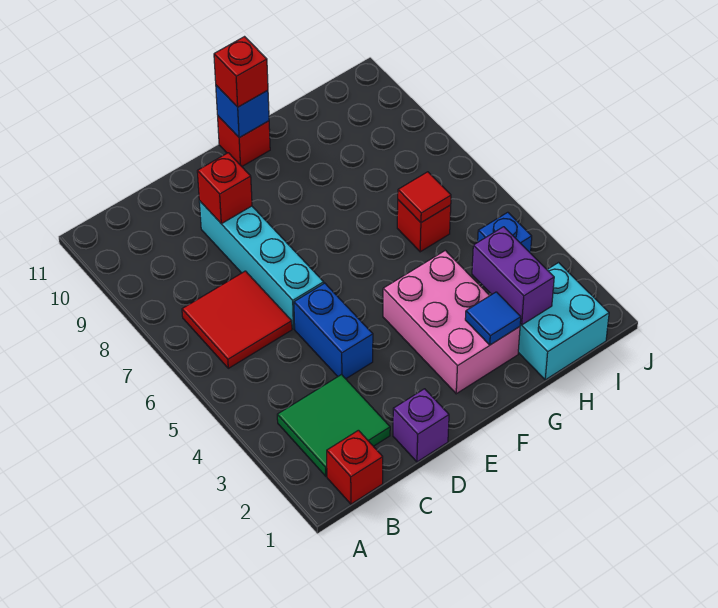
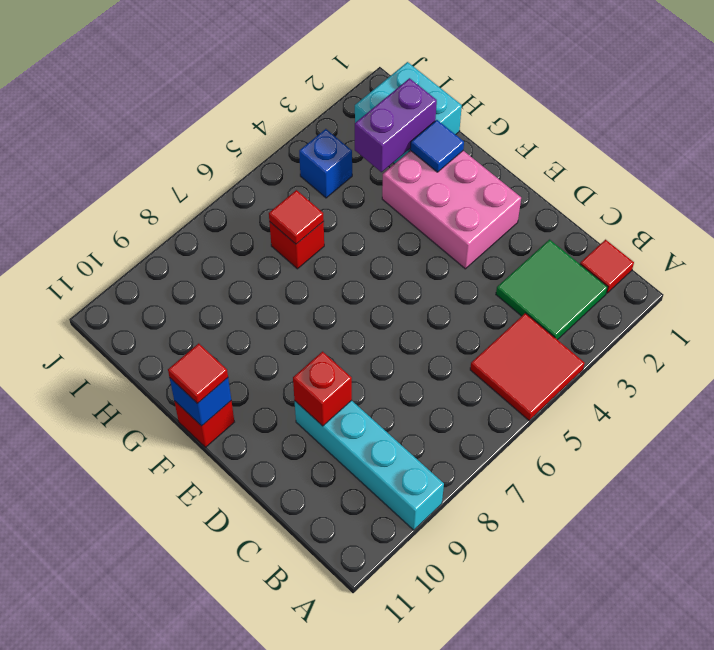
red 1x1 brick [327,430,383,504] -> red 1x1 tile [580,240,634,293]
red 2x2 tile [182,271,292,368] -> red 2x2 tile moved to [470,313,585,421]
purple 1x1 brick [393,389,449,462] -> none
blue 1x2 brick [294,283,373,379] -> none
cyan 1x4 brick [199,201,324,329] -> cyan 1x4 brick turned to [295,400,444,530]
pink 2x3 brick [383,250,520,394] -> pink 2x3 brick turned to [382,150,521,269]
red 1x1 brick [214,37,268,107] -> red 1x1 tile [168,343,228,404]

